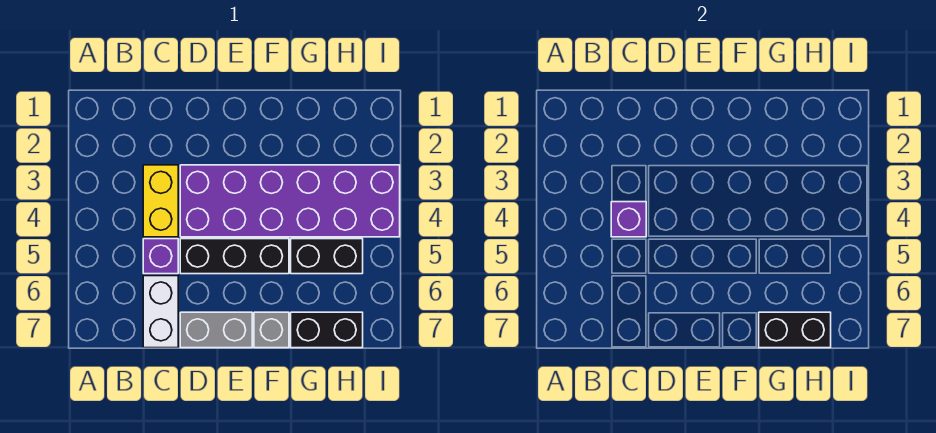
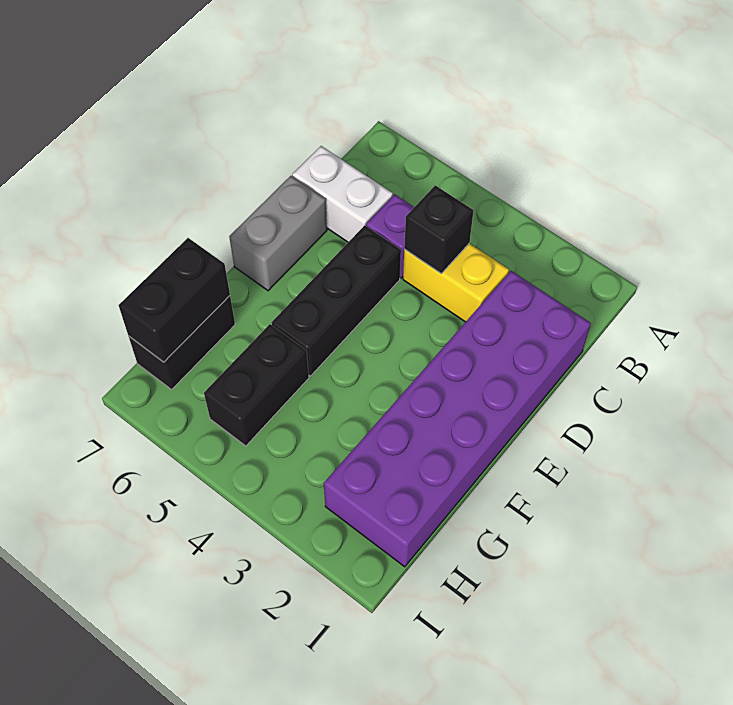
purple 1x1 brick [611,202,646,237] -> black 1x1 brick [404,185,474,273]
purple 2x6 brick [180,165,400,237] -> purple 2x6 brick moved to [324,271,591,567]
grey 1x1 brick [254,312,289,348] -> none

